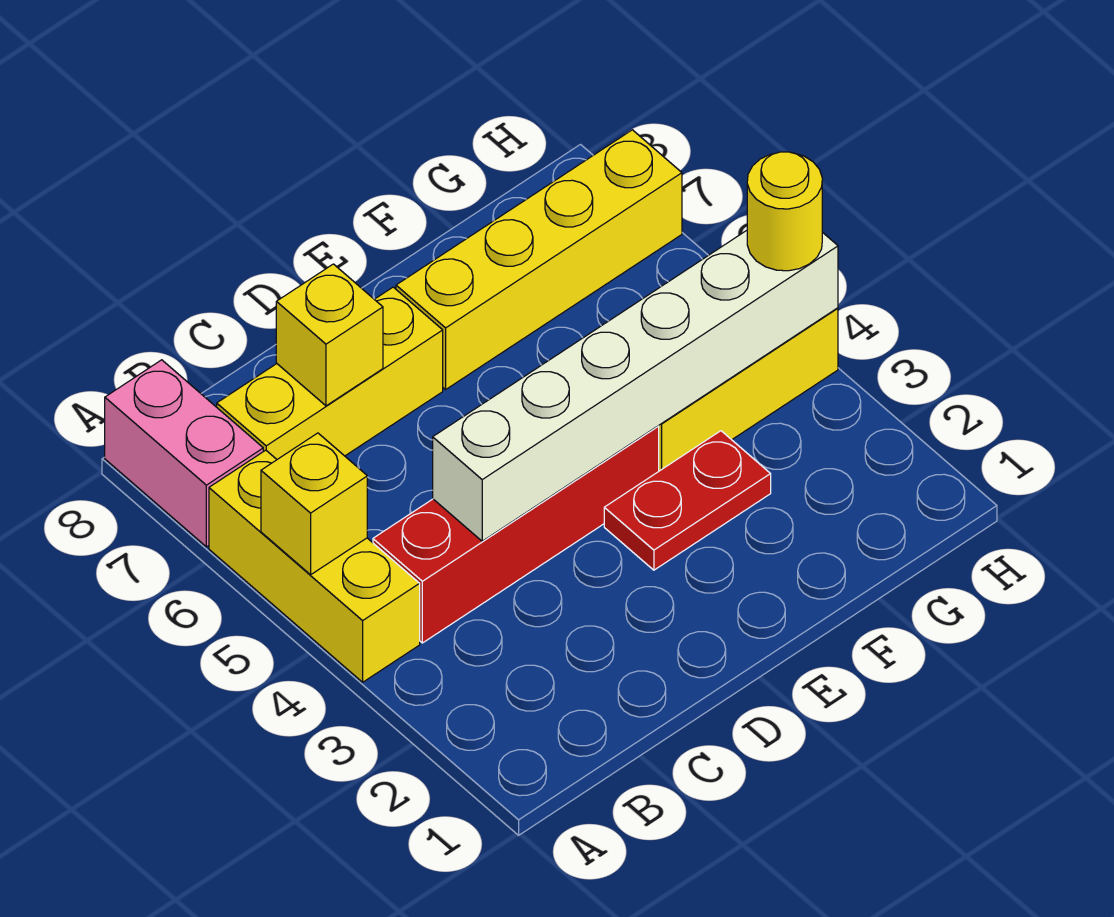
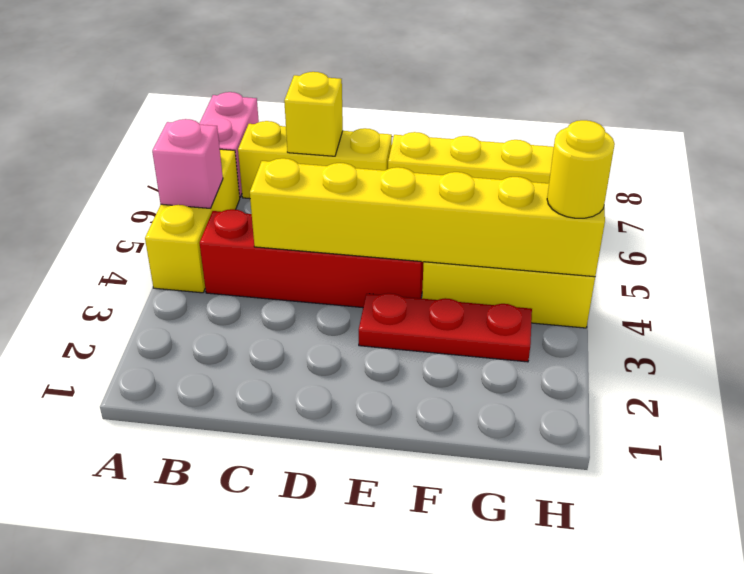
yellow 1x1 brick [261,433,367,575] -> pink 1x1 brick [152,119,223,208]
white 1x6 brick [433,230,838,541] -> yellow 1x6 brick [250,158,605,277]
red 1x2 plate [604,431,771,570] -> red 1x3 plate [359,293,532,362]

